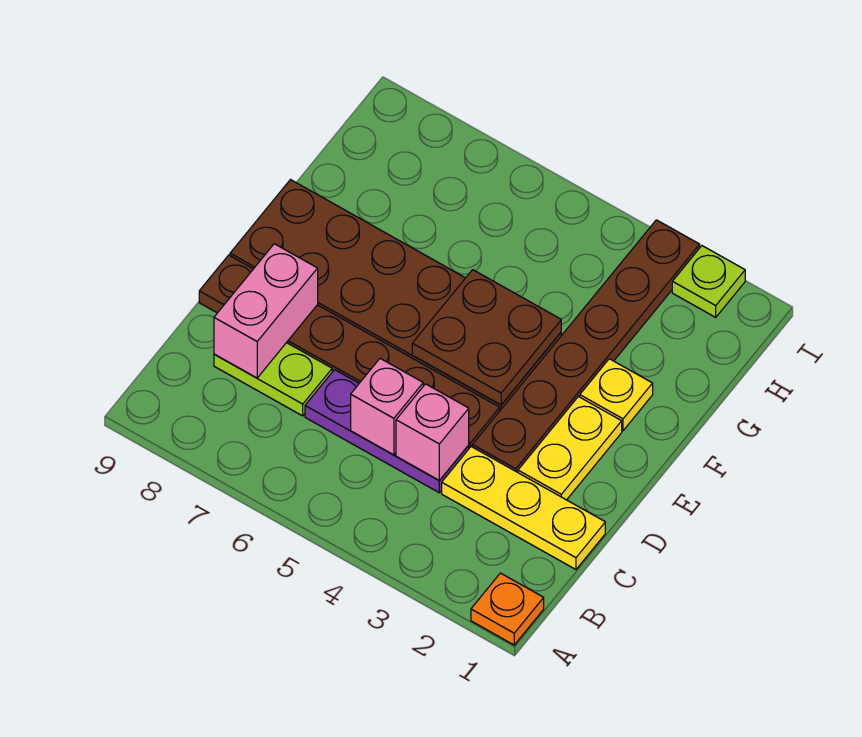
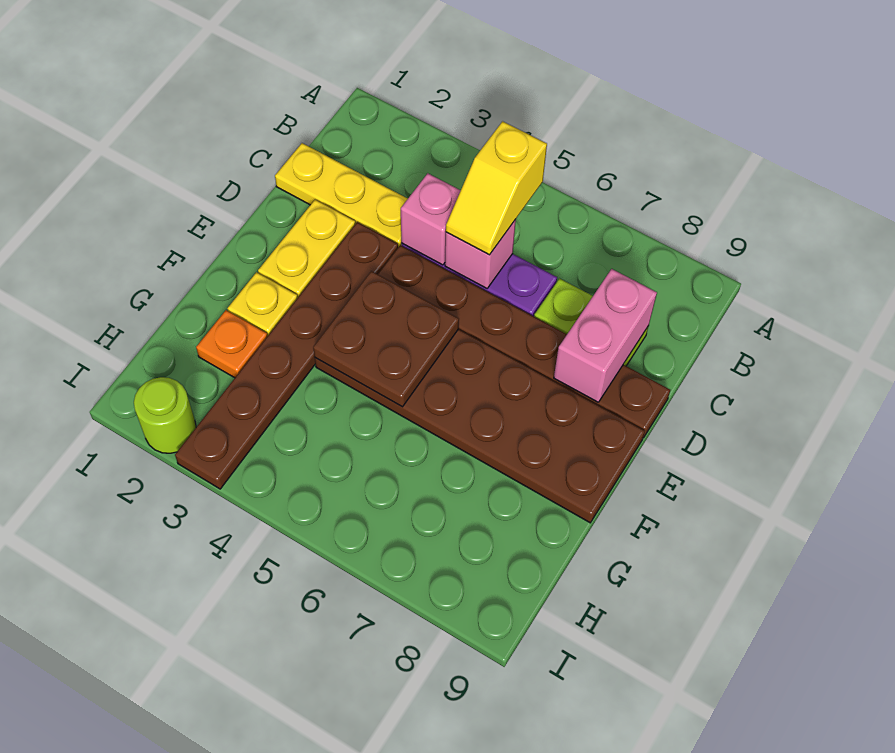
orange 1x1 plate [471,573,544,645] -> orange 1x1 plate moved to [196,310,268,378]
none -> yellow 1x2 slope [446,121,547,255]
lime 1x1 plate [672,246,745,317] -> lime 1x1 round brick [134,377,196,453]

